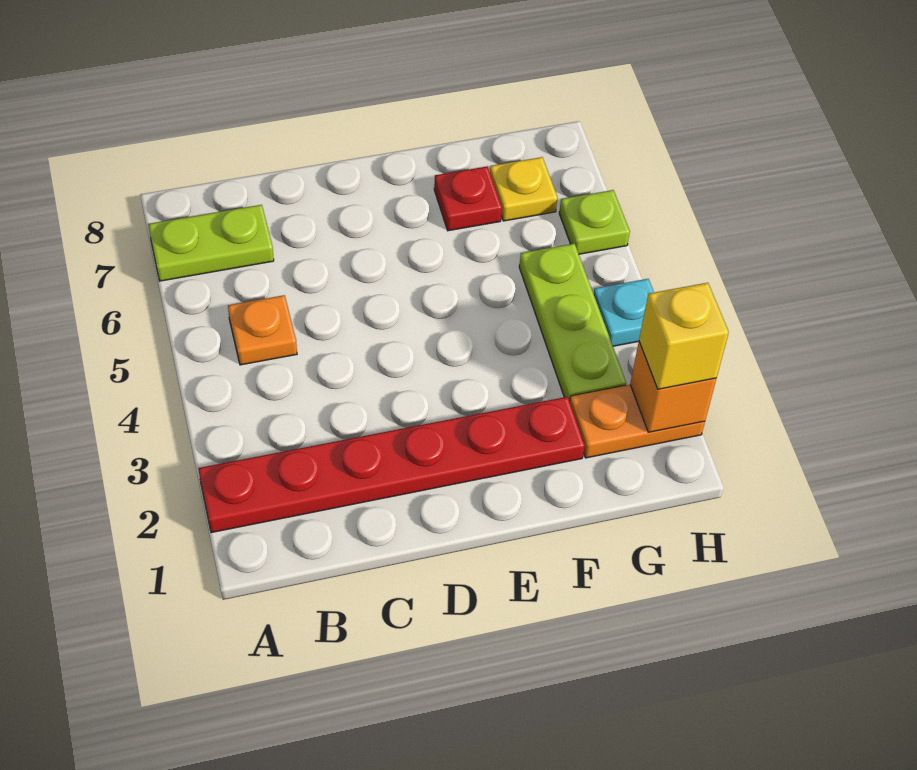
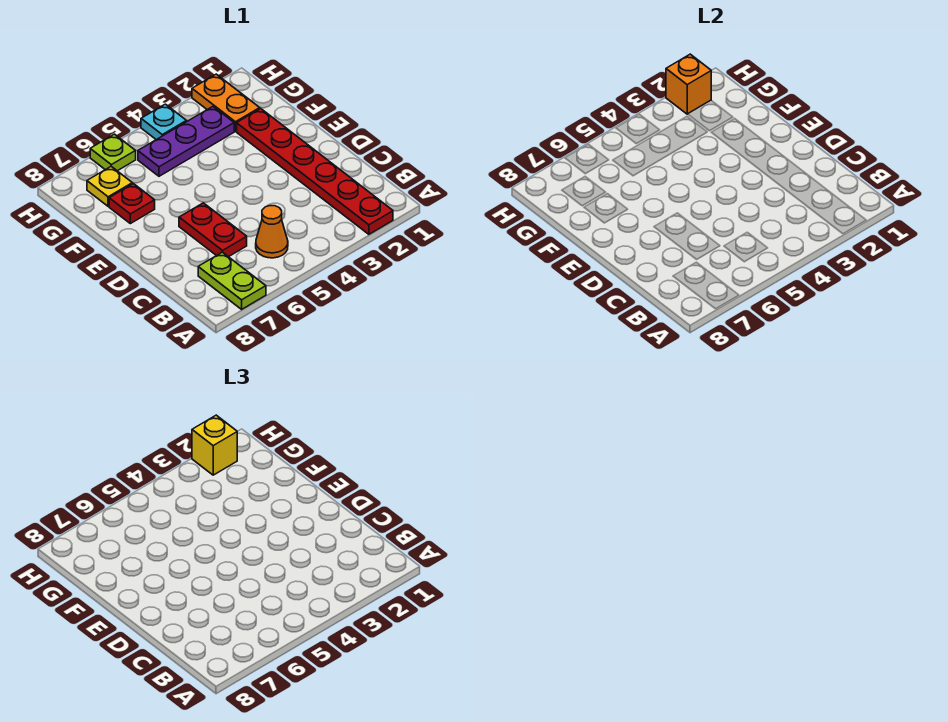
orange 1x1 plate [228,295,297,365] -> orange 1x1 cone [256,206,288,258]
none -> red 1x2 plate [179,203,247,257]
lime 1x3 plate [519,244,626,401] -> purple 1x3 plate [138,107,234,176]

